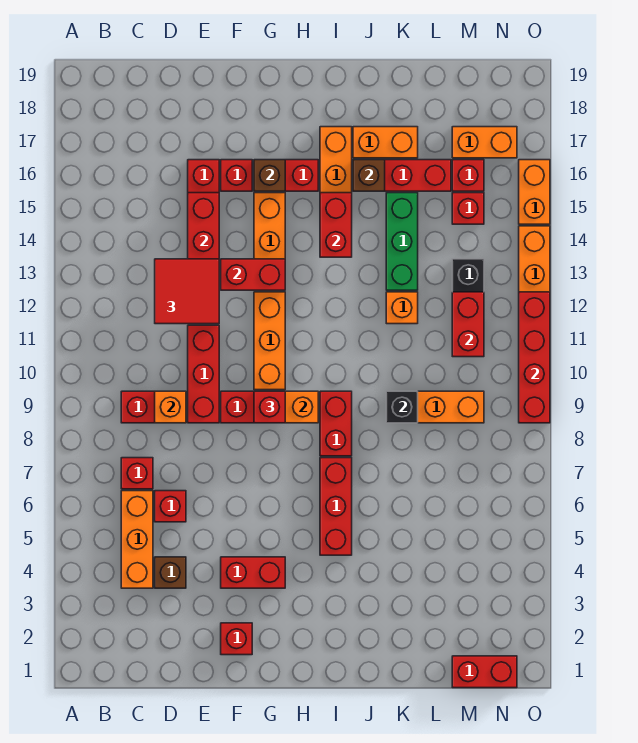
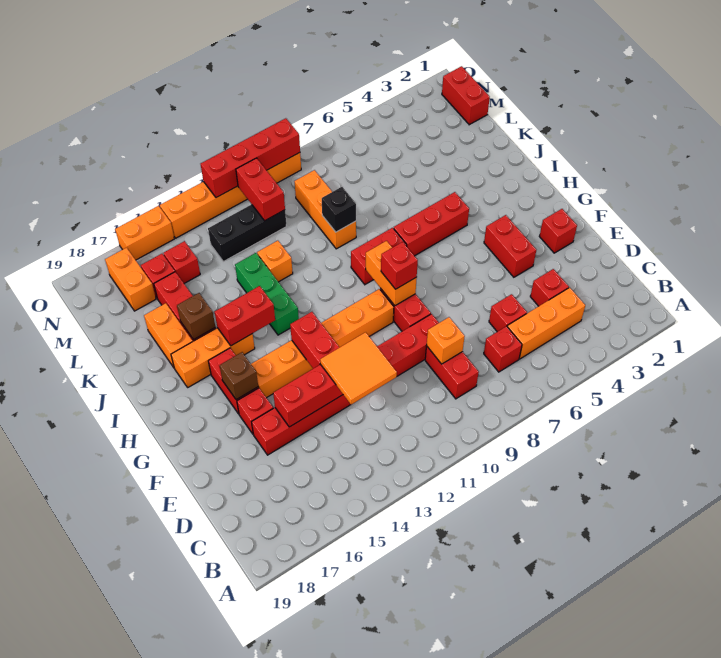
brown 1x1 brick [155,557,186,588] -> red 1x1 brick [530,269,569,306]
red 2x2 tile [155,259,219,324] -> orange 2x2 tile [320,332,397,405]
green 1x3 brick [386,193,418,290] -> green 1x3 brick turned to [235,253,299,335]
red 1x2 brick [452,292,484,357] -> red 1x2 brick turned to [236,158,285,221]

